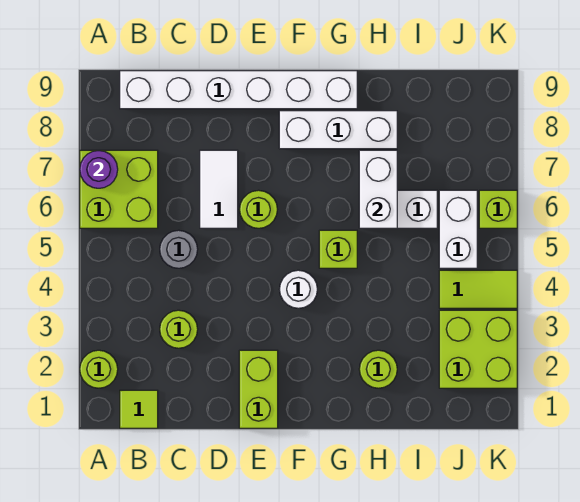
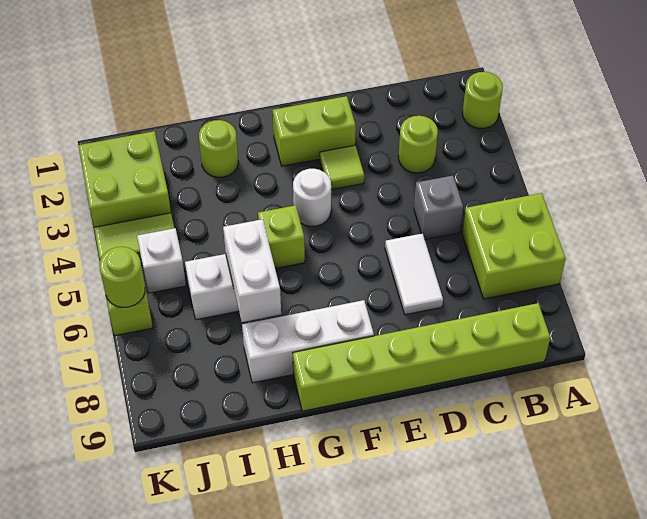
purple 1x1 round brick [80,151,118,188] -> none
lime 1x1 tile [120,390,158,428] -> lime 1x1 tile moved to [320,145,364,190]
white 1x6 brick [120,71,357,109] -> lime 1x6 brick [293,303,550,411]
grey 1x1 round brick [160,230,198,268] -> grey 1x1 brick [414,176,463,239]
lime 1x2 brick [239,350,278,428] -> lime 1x2 brick turned to [273,96,356,166]
lime 1x1 round brick [240,190,277,228] -> lime 1x1 round brick moved to [100,247,145,307]
white 1x2 brick [439,190,477,268] -> white 1x1 brick [137,228,186,293]

